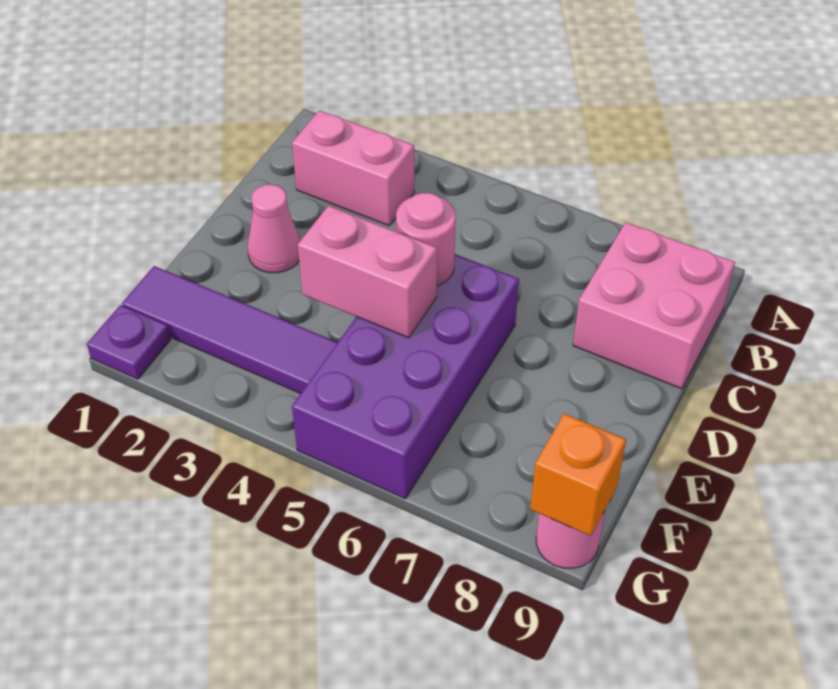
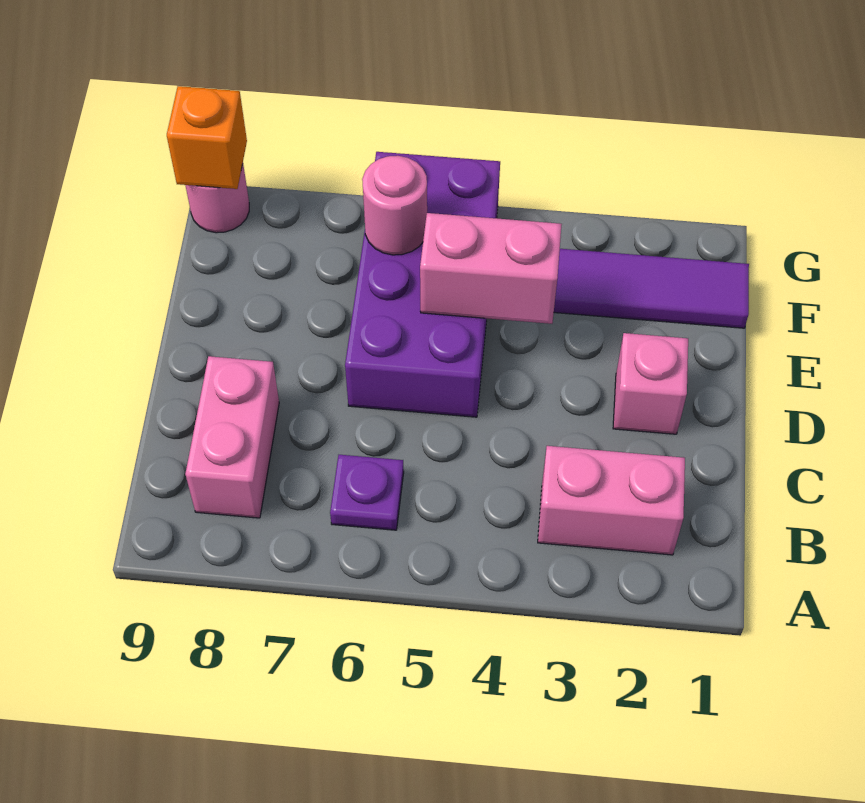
pink 2x2 brick [573,222,735,389] -> pink 1x2 brick [185,356,279,518]
pink 1x1 cone [247,185,301,273] -> pink 1x1 brick [613,333,688,434]
pink 1x1 round brick [396,193,456,286] -> pink 1x1 round brick moved to [362,156,427,255]
purple 1x1 plate [87,305,170,379] -> purple 1x1 plate moved to [330,455,404,530]

